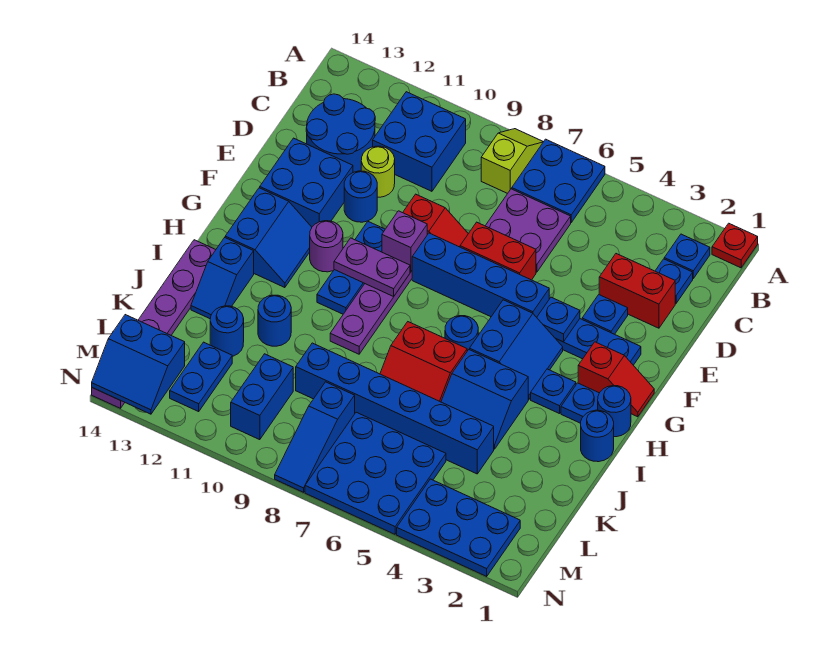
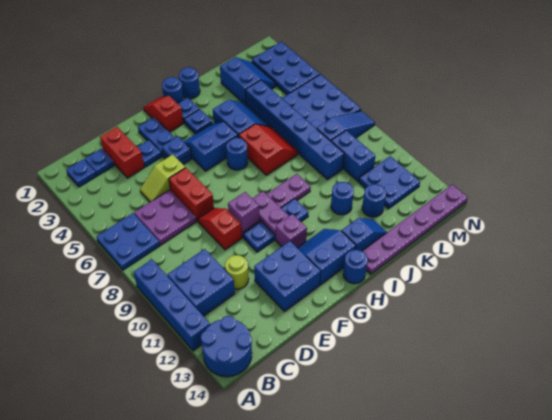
red 1x1 plate [712,223,758,268] -> none
lime 1x2 slope [481,129,543,194] -> lime 1x2 slope moved to [140,154,185,202]
blue 2x2 round brick [306,94,375,172] -> blue 2x2 round brick moved to [201,316,252,377]
blue 1x1 round brick [344,171,377,222] -> blue 1x1 round brick moved to [343,250,368,284]
blue 1x4 brick [412,233,549,317] -> blue 1x4 brick moved to [134,260,210,351]
purple 1x1 round brick [310,221,343,272] -> purple 1x1 brick [276,214,307,248]
blue 1x2 brick [231,354,293,440] -> blue 1x2 brick turned to [331,130,375,182]
blue 1x2 plate [170,342,232,411] -> blue 2x2 plate [359,156,420,209]
blue 2x2 slope [92,315,185,414] -> blue 2x2 slope moved to [220,57,276,103]

